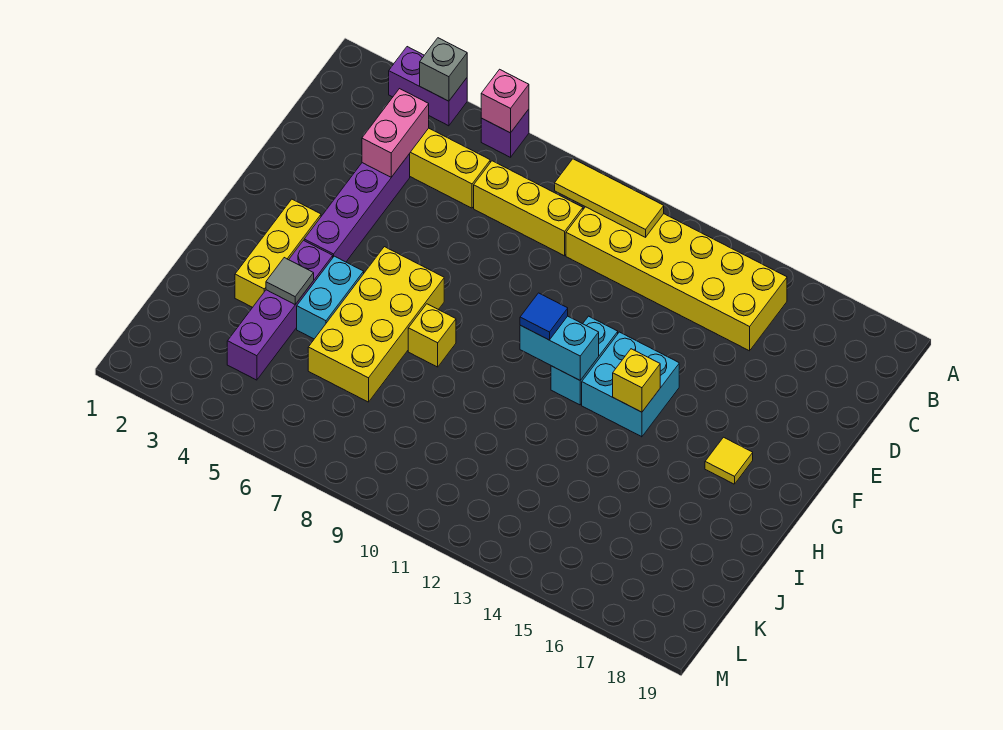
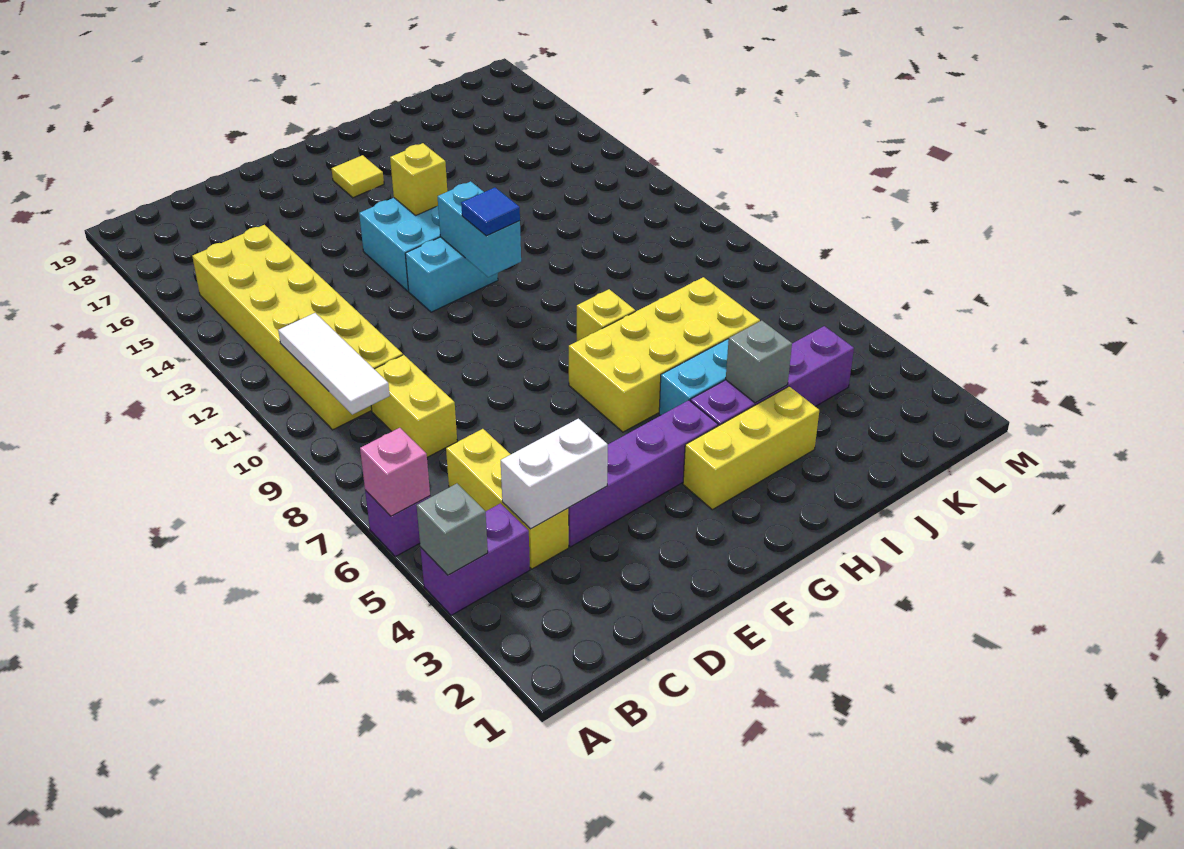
purple 1x2 brick [389,47,467,126] -> purple 1x2 brick turned to [420,504,530,615]
yellow 1x3 tile [555,159,664,237] -> white 1x3 tile [278,313,390,415]
pink 1x2 brick [362,89,429,177] -> white 1x2 brick [501,419,608,529]
yellow 1x3 brick [474,161,583,256] -> yellow 1x2 brick [371,355,457,457]
grey 1x1 tile [266,258,314,304] -> grey 1x1 brick [726,321,792,403]

